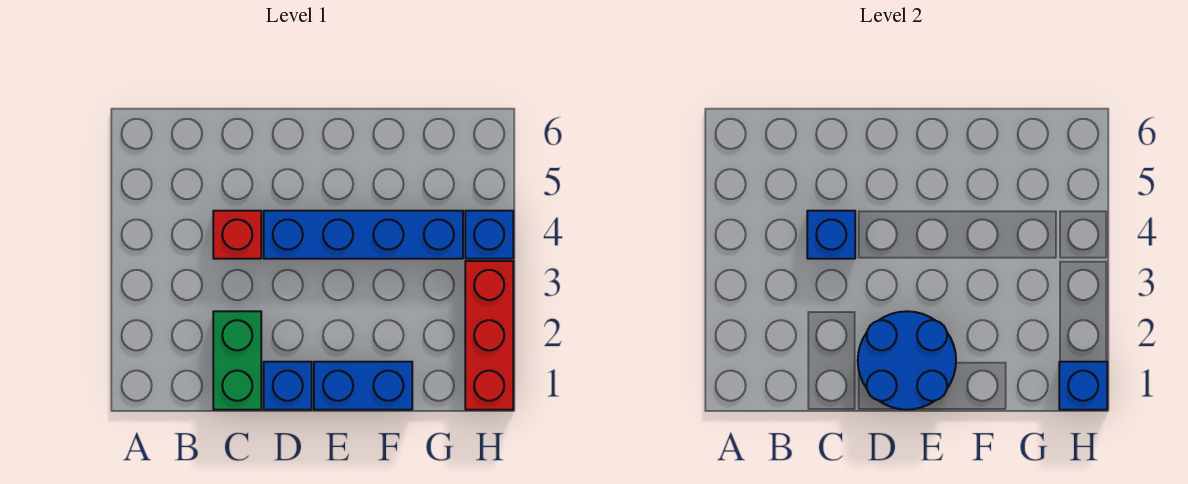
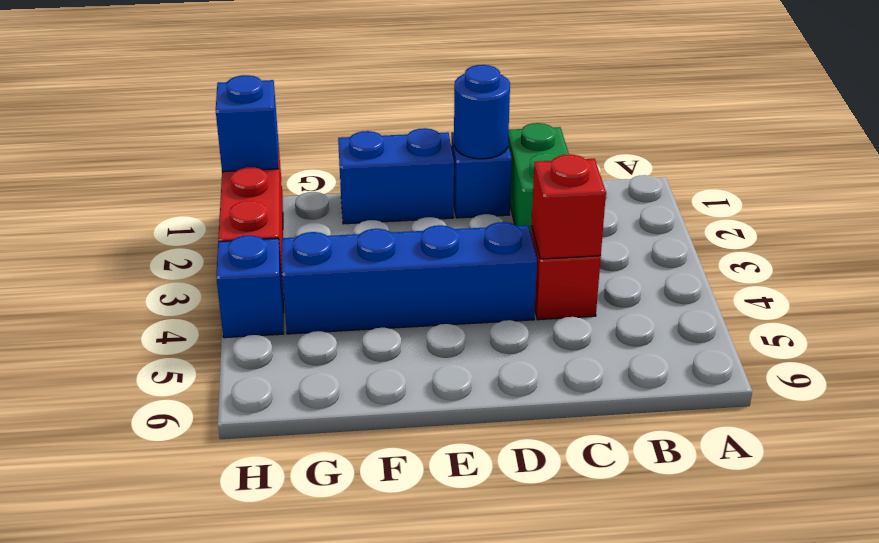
blue 1x1 brick [807,211,855,259] -> red 1x1 brick [532,154,606,259]
blue 2x2 round brick [858,311,956,410] -> blue 1x1 round brick [454,65,510,159]

